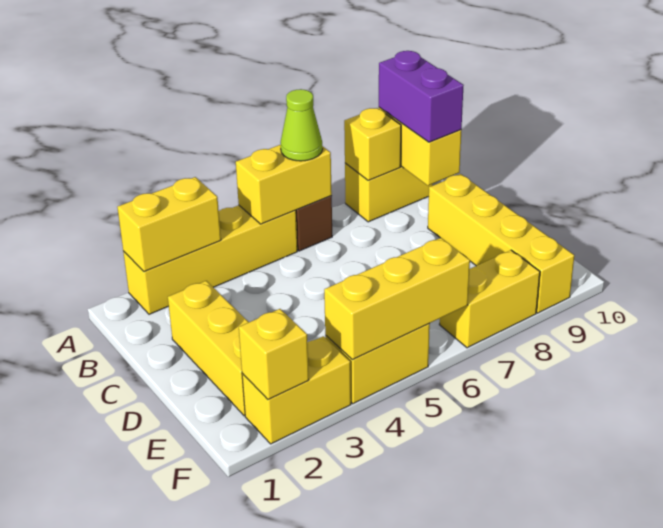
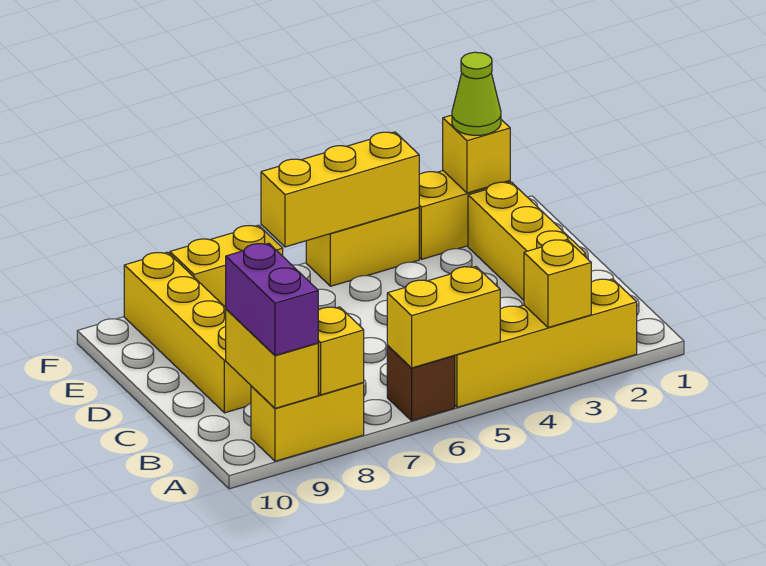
yellow 1x2 brick [117,177,221,272] -> yellow 1x1 brick [524,240,591,328]
lime 1x1 cone [281,89,323,161] -> lime 1x1 cone moved to [452,52,501,135]

